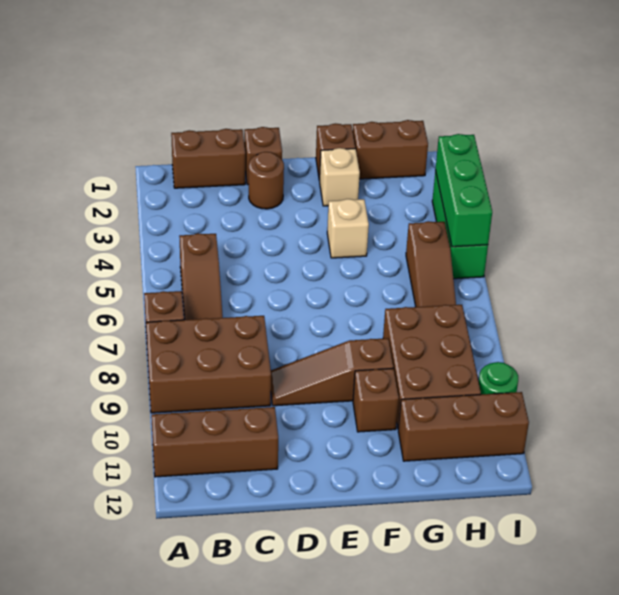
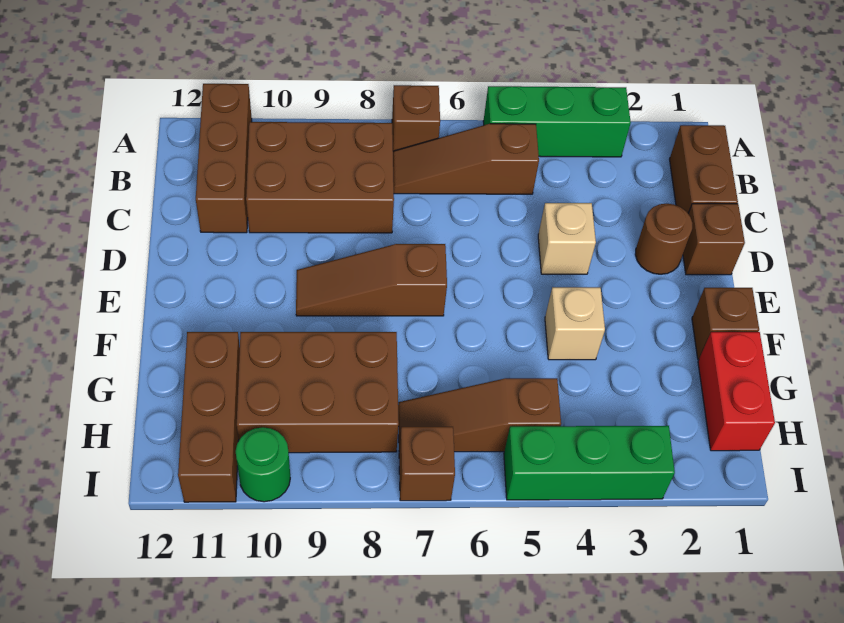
brown 2x3 brick [146,316,271,413] -> brown 2x3 brick turned to [246,122,394,233]
brown 1x3 slope [271,338,393,406] -> brown 1x3 slope turned to [296,244,447,316]
tan 1x1 brick [320,148,360,206] -> tan 1x1 brick moved to [538,203,596,274]
brown 1x1 brick [353,368,399,432] -> brown 1x1 brick moved to [399,427,455,501]
brown 1x2 brick [353,120,428,179] -> red 1x2 brick [698,332,775,451]
green 1x3 brick [435,134,492,247] -> green 1x3 brick moved to [483,86,631,157]

